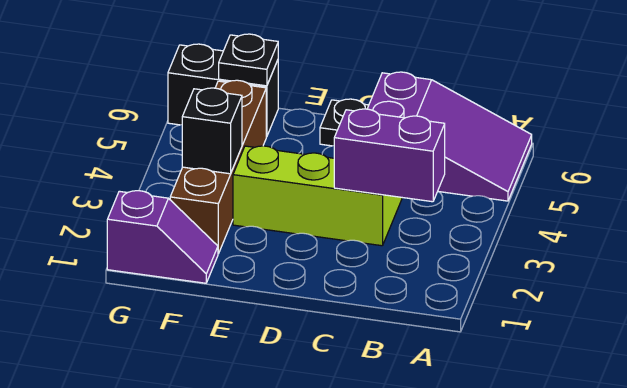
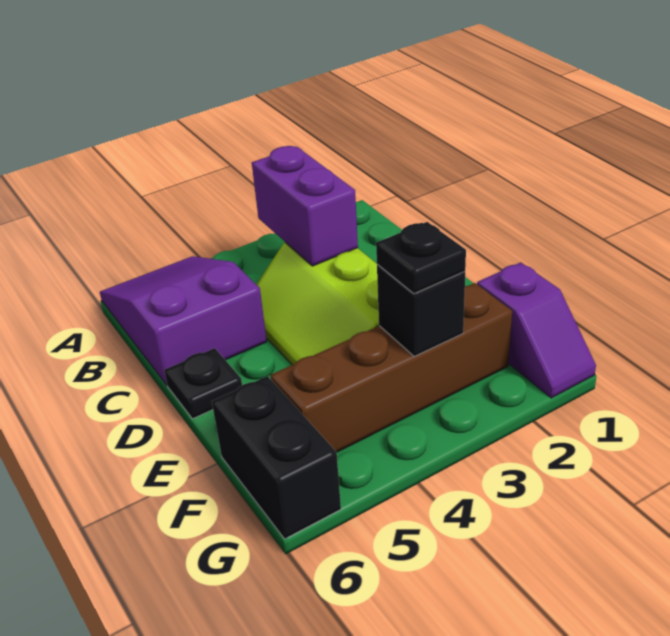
purple 1x2 slope [107,191,218,283] -> purple 1x2 slope turned to [477,262,596,398]
black 1x1 plate [219,34,278,86] -> black 1x1 plate moved to [376,222,466,294]

